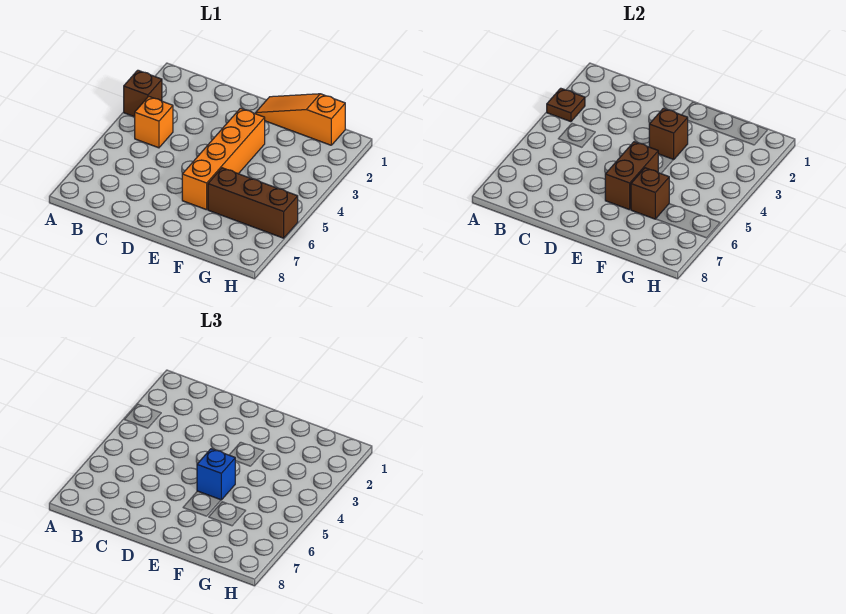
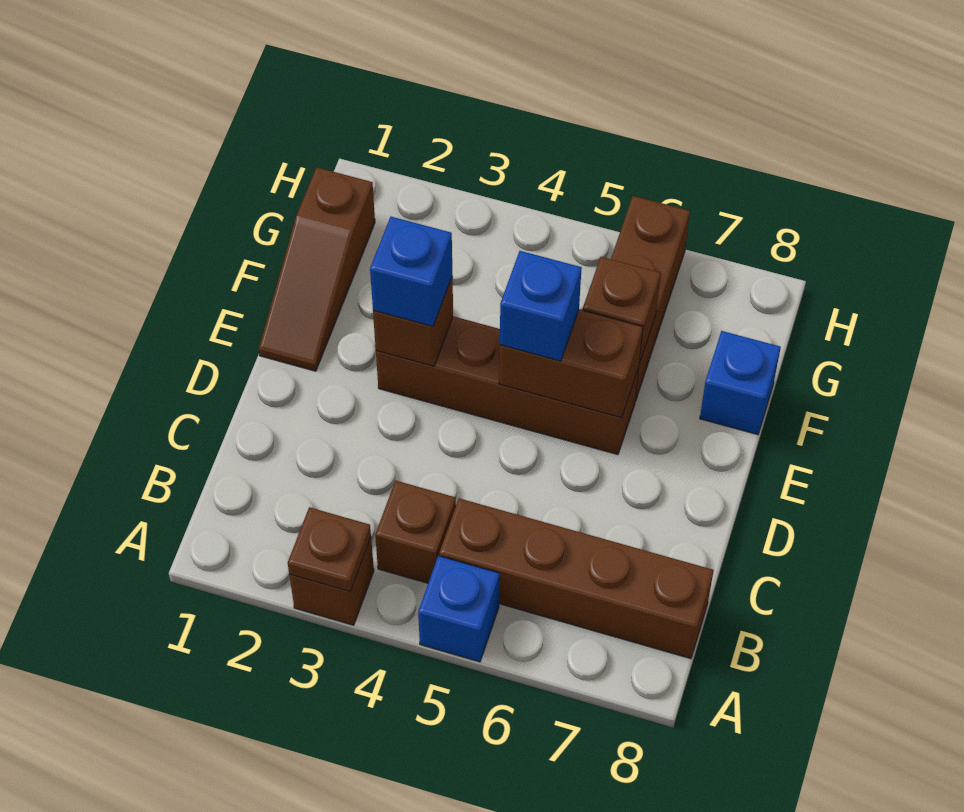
none -> blue 1x1 brick [418,556,500,662]
orange 1x1 brick [135,96,173,148] -> brown 1x1 brick [375,481,456,583]
none -> brown 1x4 brick [439,498,714,659]
orange 1x3 slope [256,94,345,145] -> brown 1x3 slope [259,167,375,371]
orange 1x4 brick [182,108,265,210] -> brown 1x4 brick [376,316,639,455]
none -> blue 1x1 brick [370,217,452,326]
none -> blue 1x1 brick [700,331,781,435]

